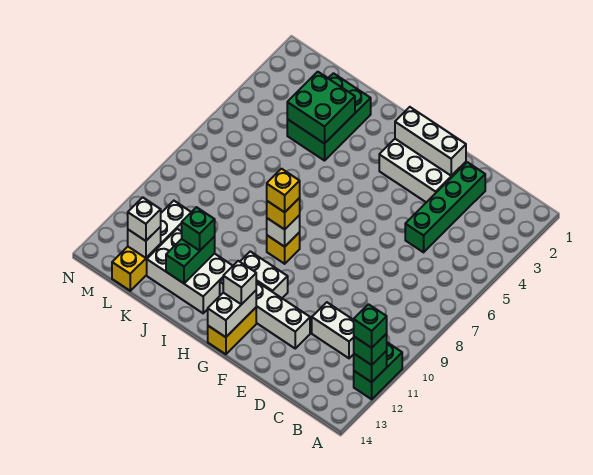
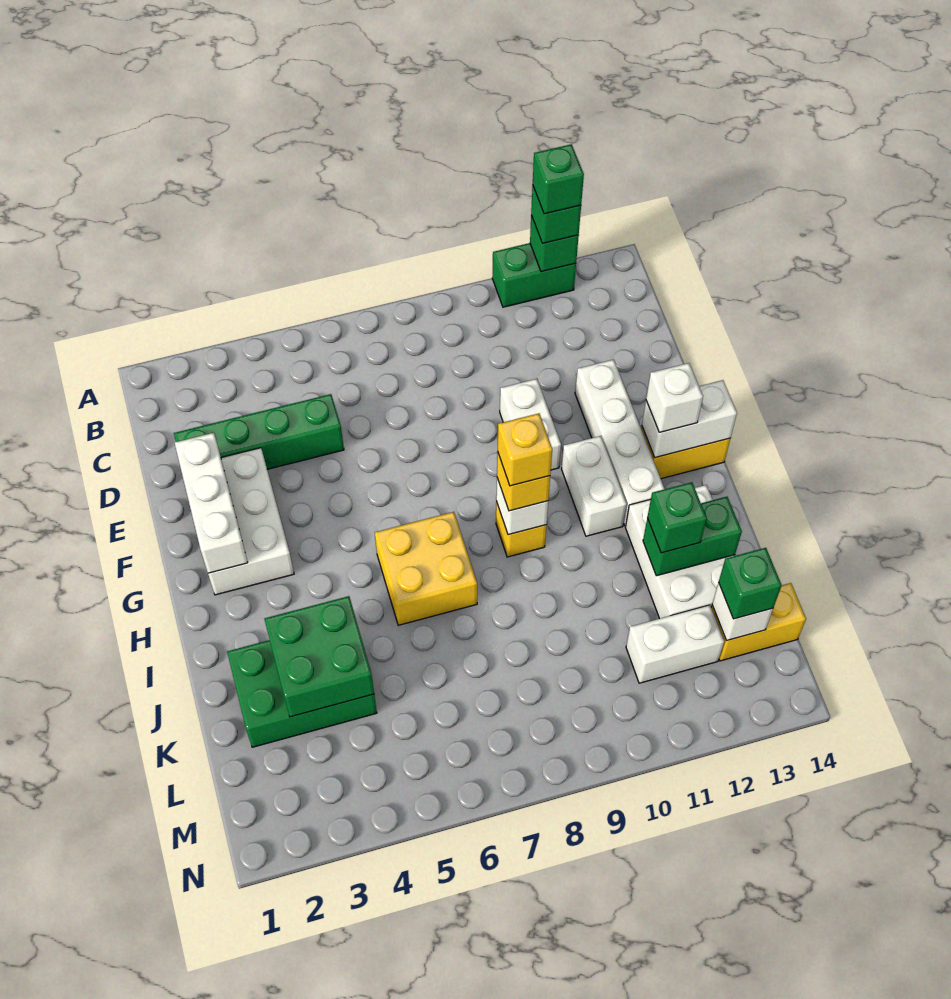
white 1x2 brick [312,302,354,358] -> white 1x2 brick moved to [500,379,561,470]
none -> yellow 2x2 brick [375,512,477,625]
white 1x1 brick [128,197,161,241] -> green 1x1 brick [719,548,782,619]

